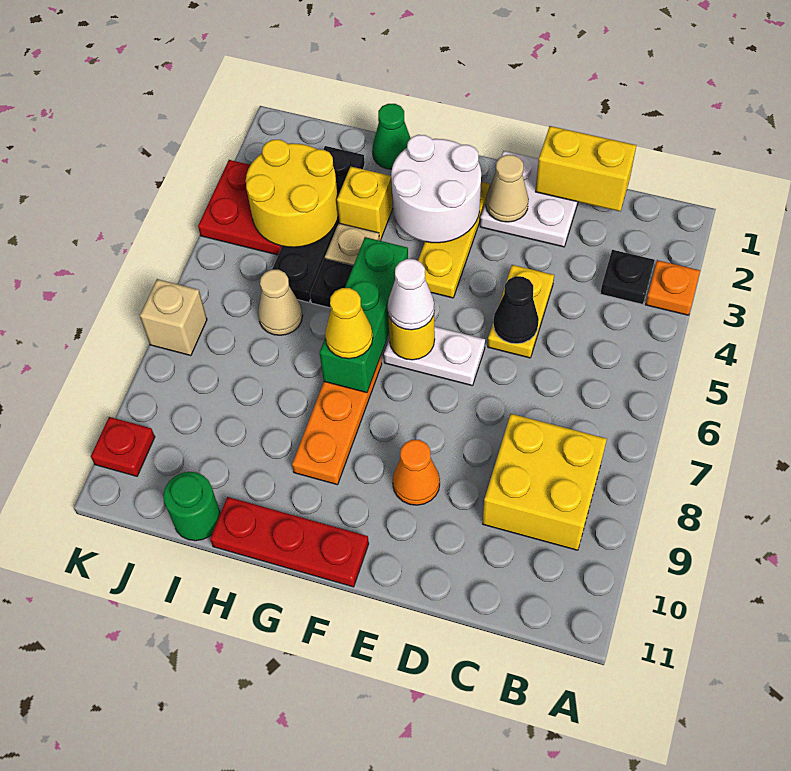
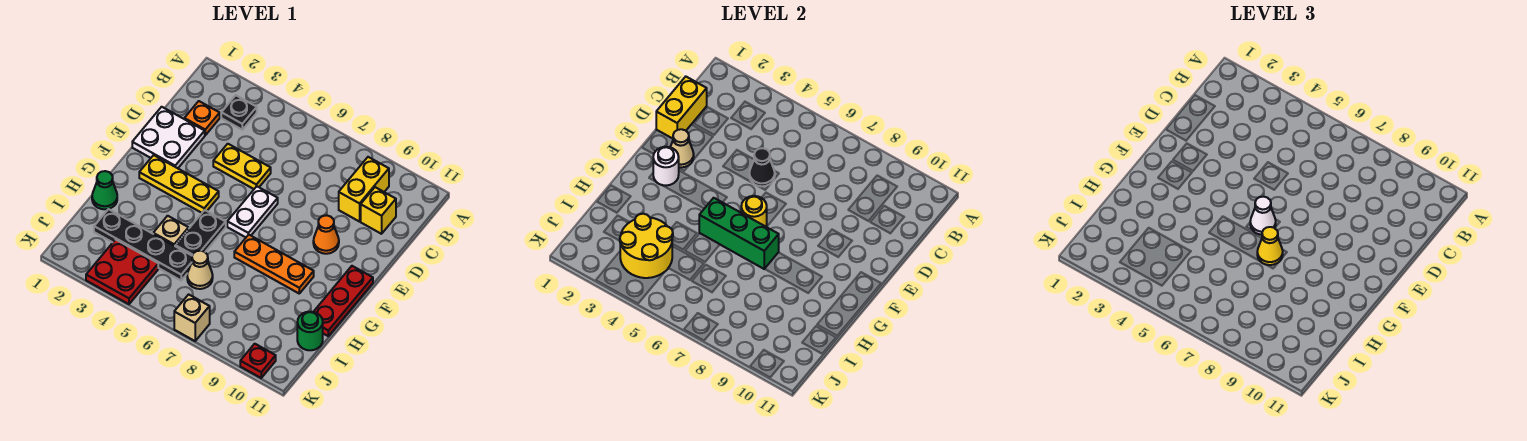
orange 1x1 plate [645,260,700,315] -> orange 1x1 plate moved to [184,101,220,135]
yellow 2x2 brick [483,414,607,550] -> yellow 1x2 brick [339,157,389,222]
white 2x2 round brick [391,135,481,243] -> white 1x1 round brick [653,147,679,186]
yellow 1x1 brick [337,166,393,241] -> yellow 1x1 brick moved to [361,187,396,234]

